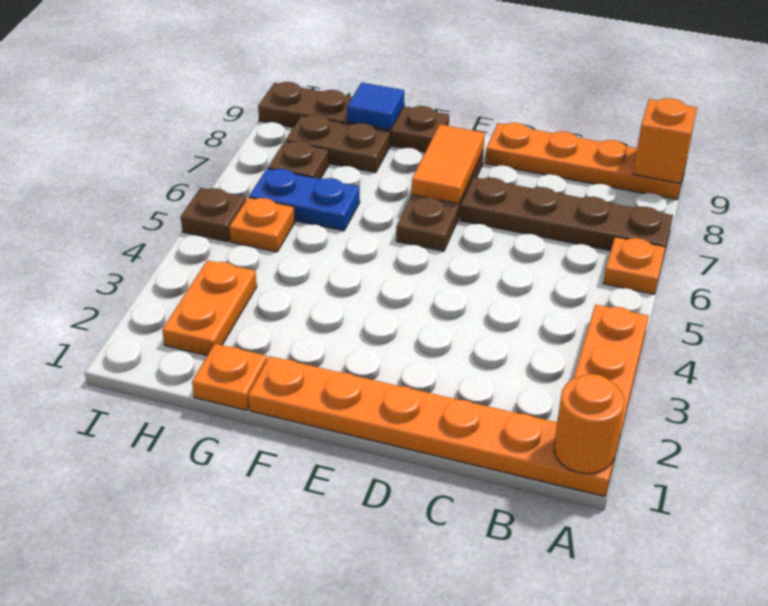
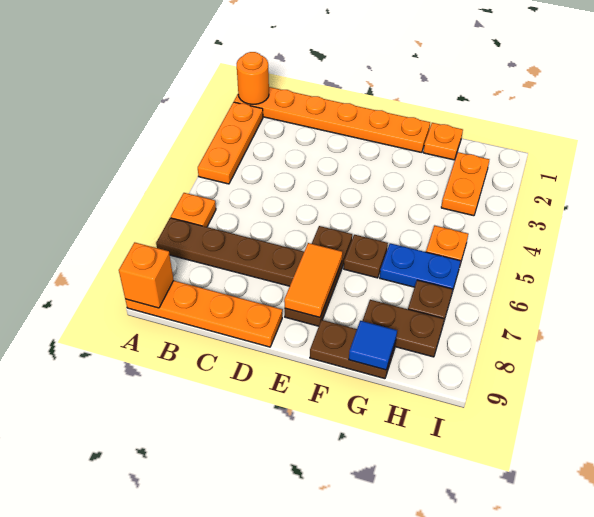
brown 1x4 plate [258,82,449,152] -> brown 1x2 plate [310,320,396,379]
brown 1x1 plate [181,188,246,242] -> brown 1x1 plate moved to [344,235,388,278]

